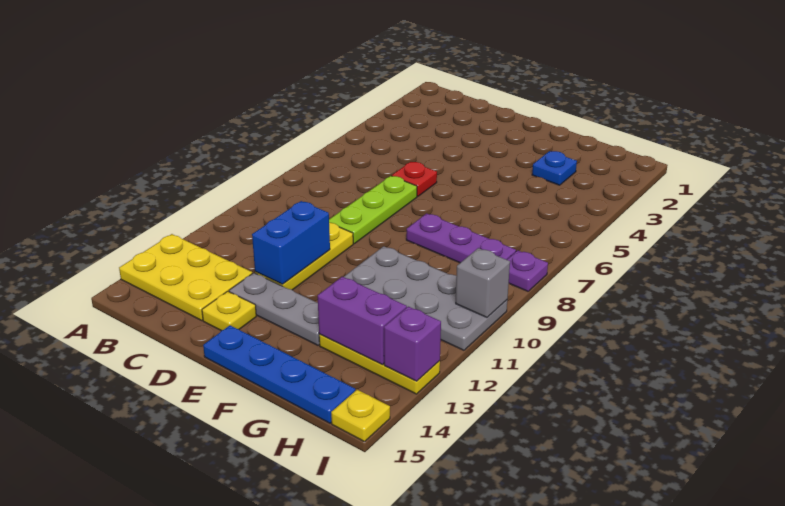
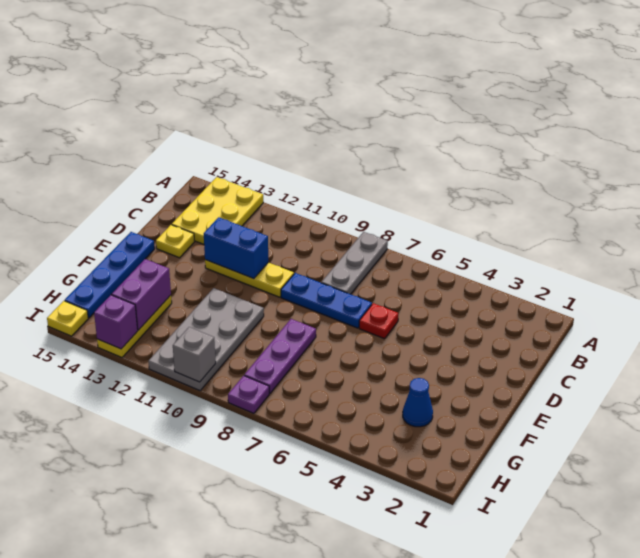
lime 1x3 plate [329,176,417,244] -> blue 1x3 plate [281,273,372,328]
grey 1x3 plate [229,273,320,345] -> grey 1x3 plate moved to [322,232,388,294]
blue 1x1 plate [532,151,577,185] -> blue 1x1 cone [403,378,433,427]

